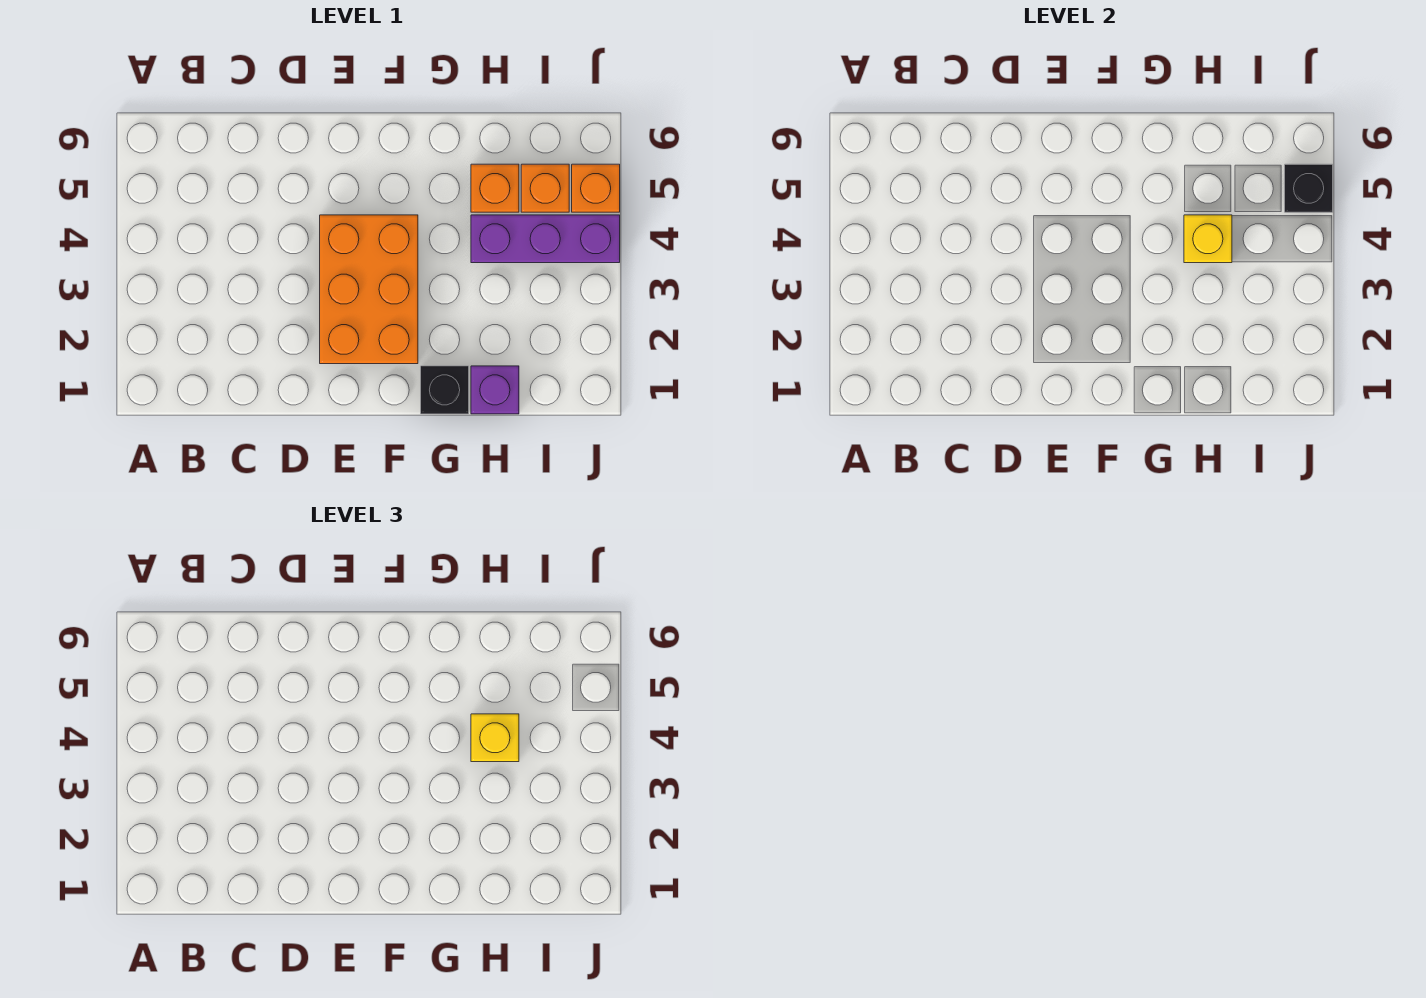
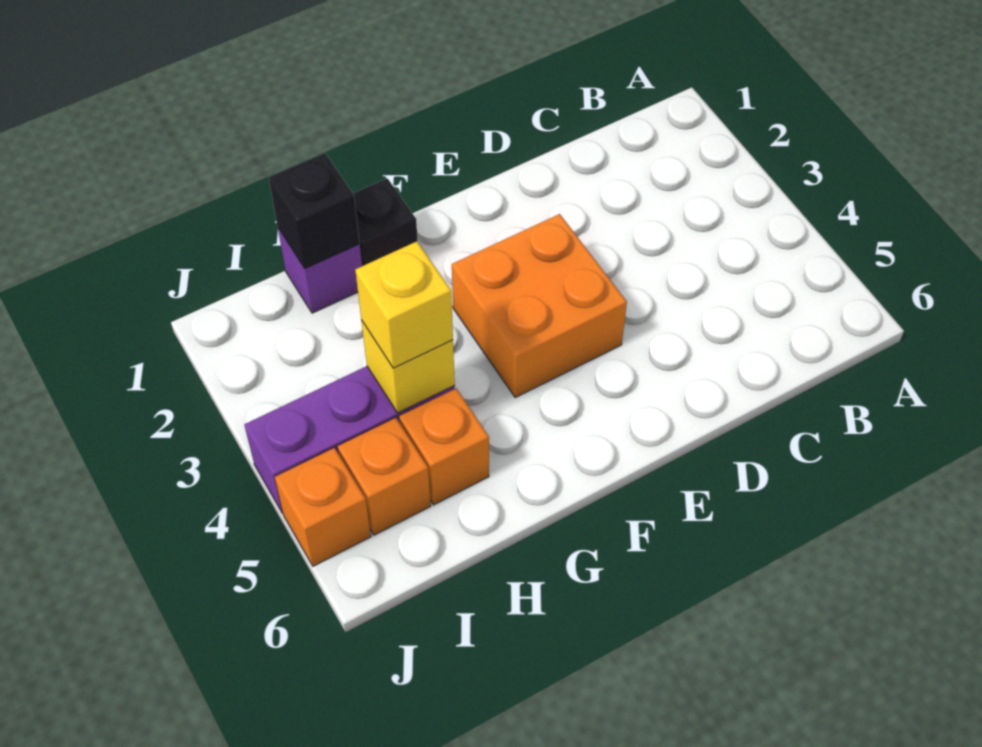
orange 2x3 brick [320,215,418,364] -> orange 2x2 brick [452,214,627,398]
black 1x1 brick [1285,164,1333,212] -> black 1x1 brick moved to [269,153,360,268]

